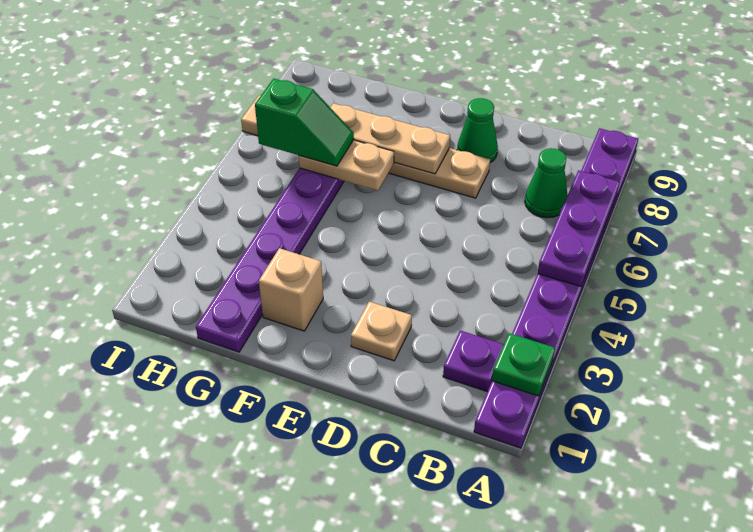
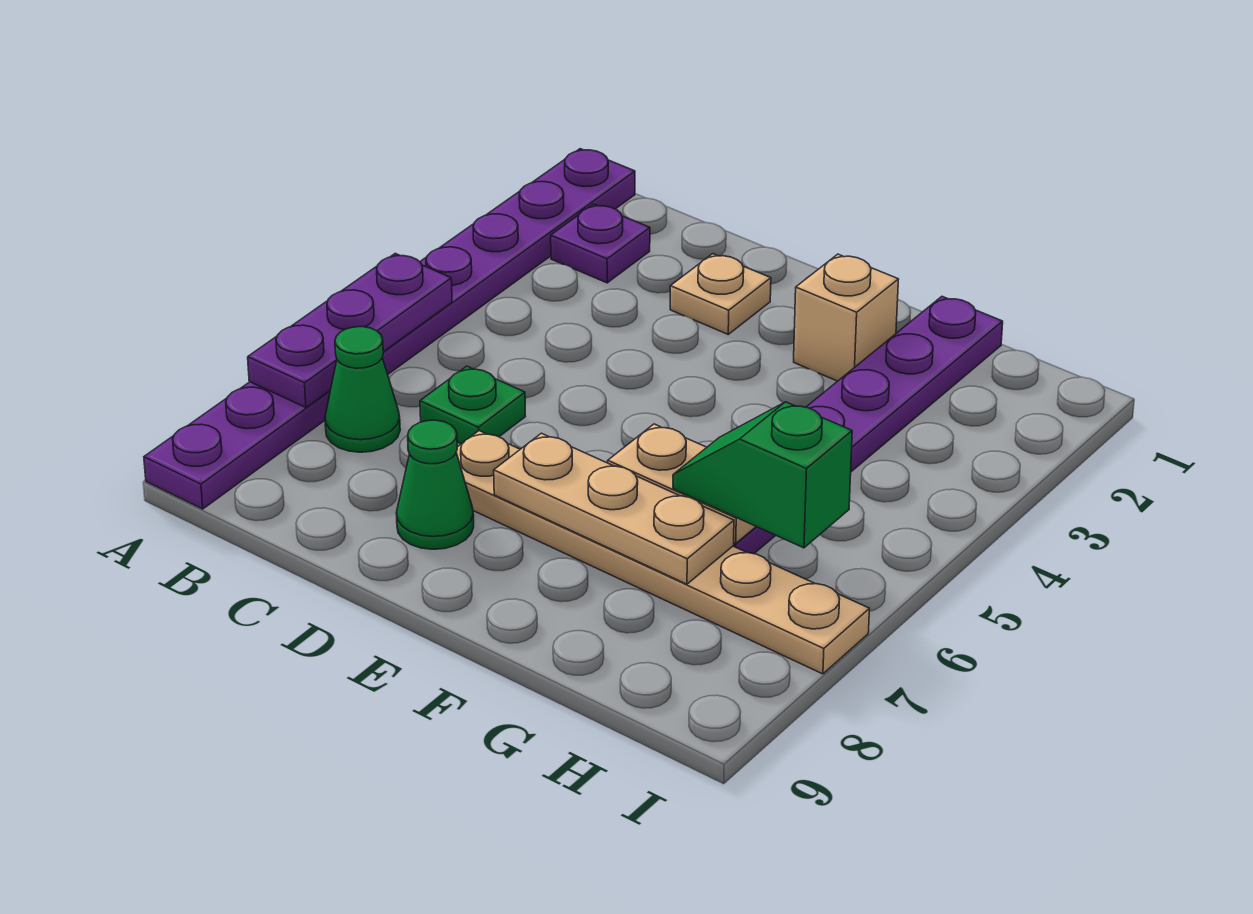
green 1x1 plate [492,333,555,396] -> green 1x1 plate moved to [420,366,525,444]

